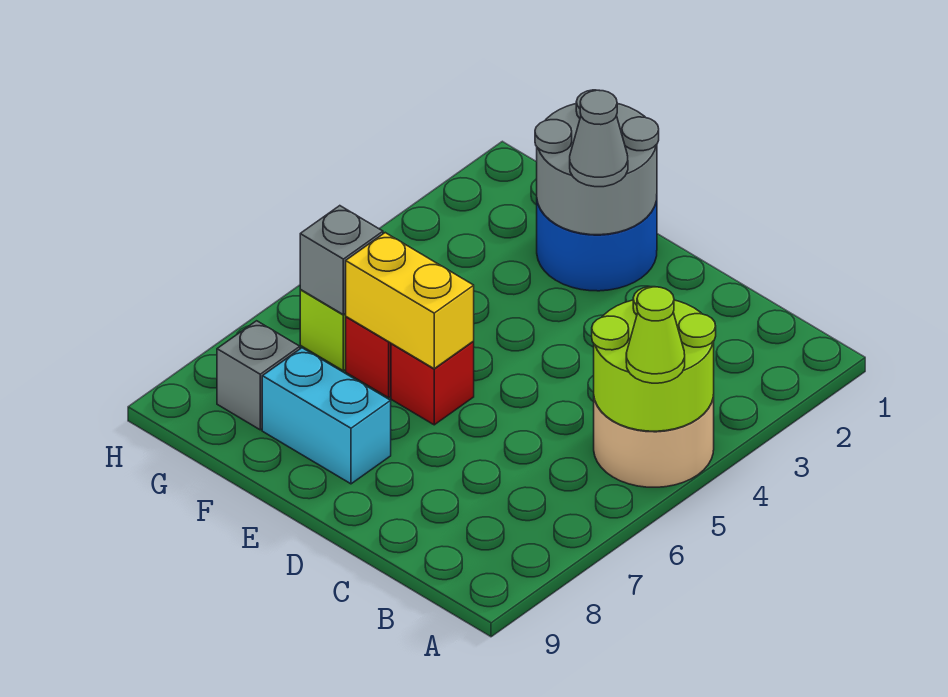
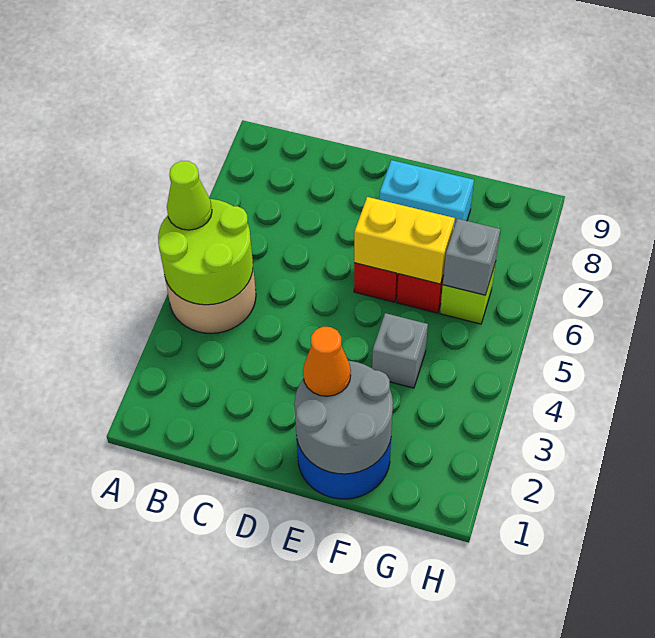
grey 1x1 cone [570,90,628,187] -> orange 1x1 cone [303,327,351,396]
grey 1x1 brick [217,321,300,430] -> grey 1x1 brick moved to [372,313,428,388]

